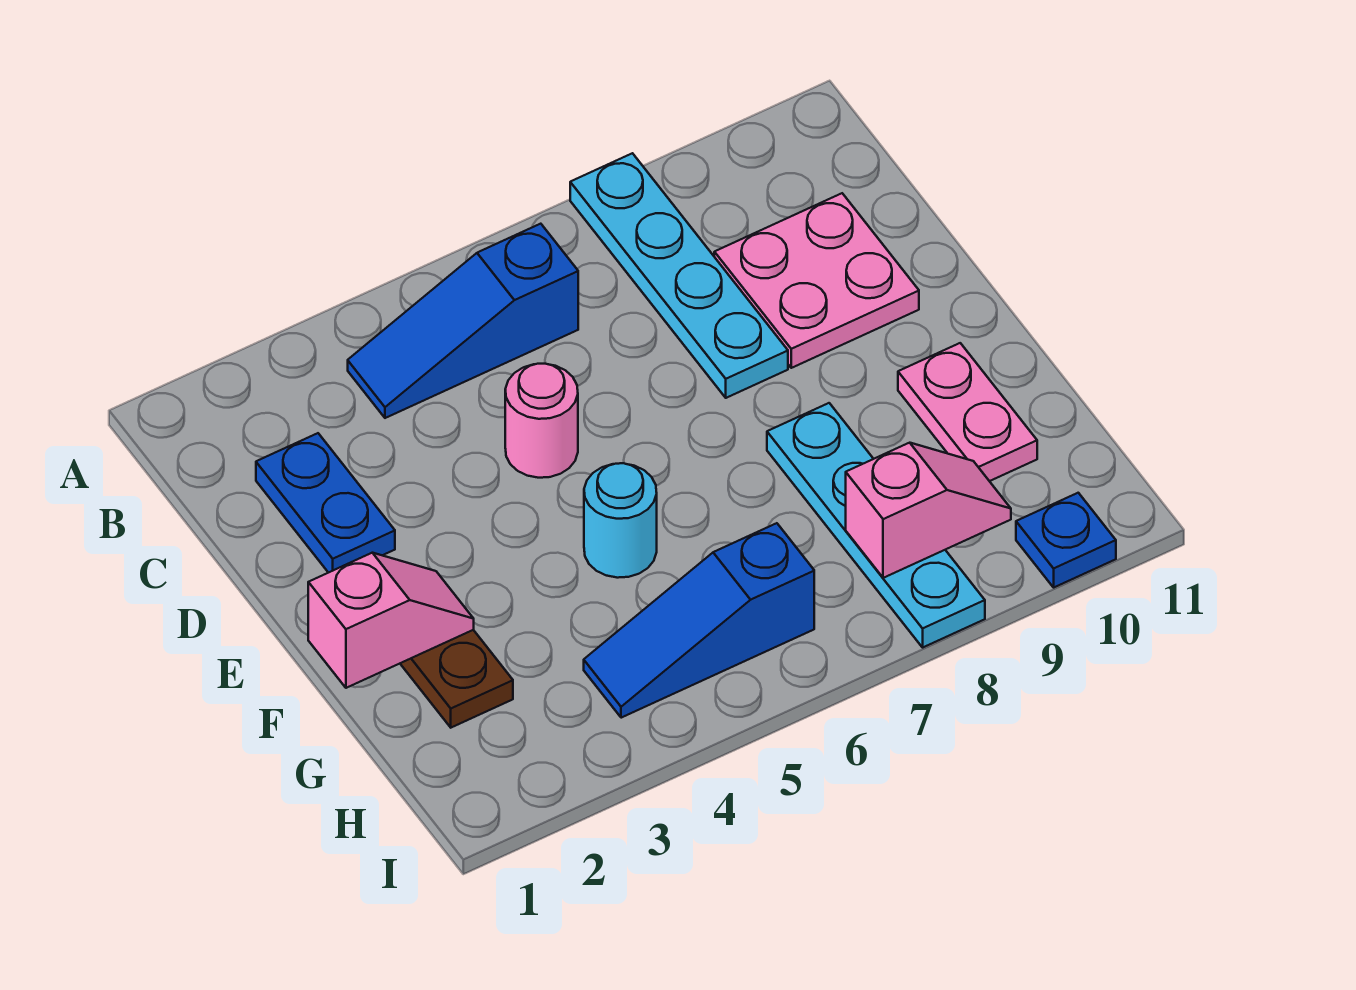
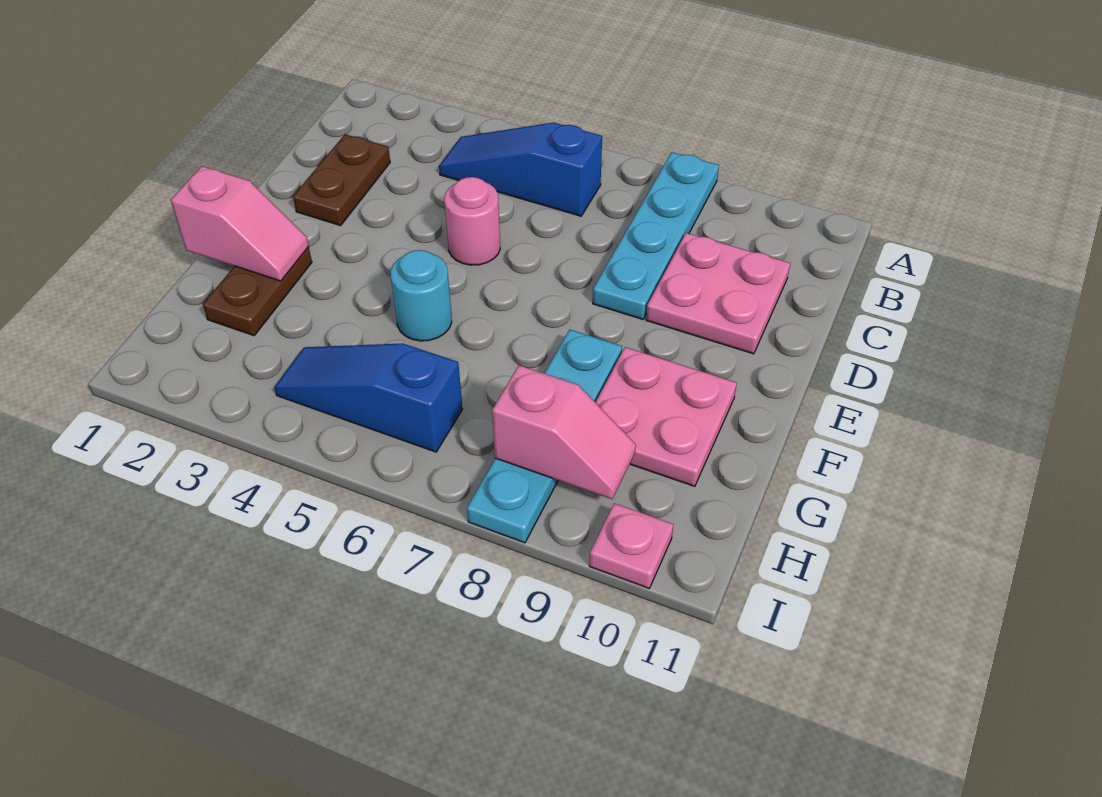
blue 1x2 plate [256,433,395,573] -> brown 1x2 plate [293,134,390,226]
pink 1x2 plate [898,343,1037,481] -> pink 2x2 plate [595,347,737,486]
blue 1x1 plate [1016,493,1116,587] -> pink 1x1 plate [589,503,673,588]

